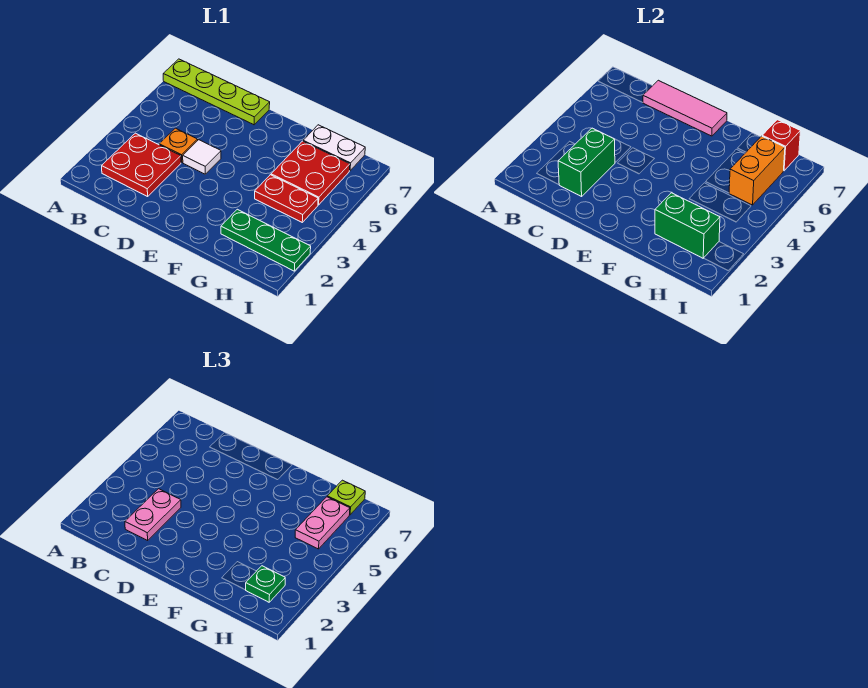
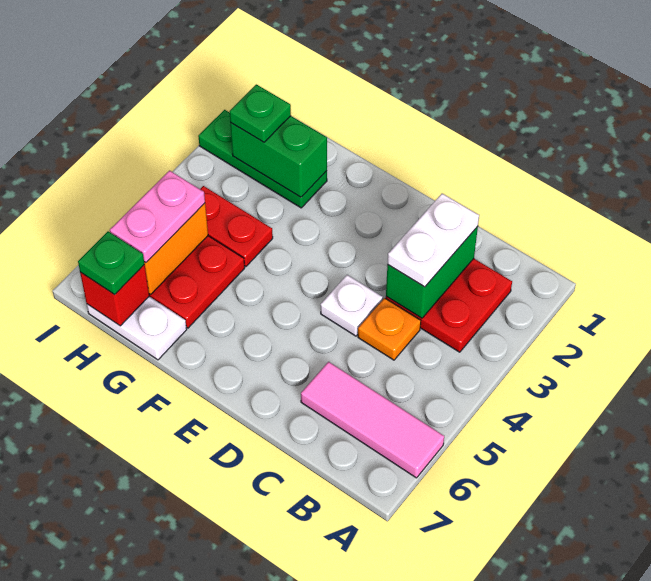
lime 1x4 plate [163,59,270,125] -> none
pink 1x2 plate [125,489,181,541] -> white 1x2 plate [388,193,479,287]
pink 1x3 tile [643,80,727,136] -> pink 1x3 tile moved to [301,362,444,478]
white 1x1 tile [183,140,221,174] -> white 1x1 plate [320,275,383,336]
lime 1x1 plate [327,480,365,515] -> green 1x1 plate [78,231,144,295]

